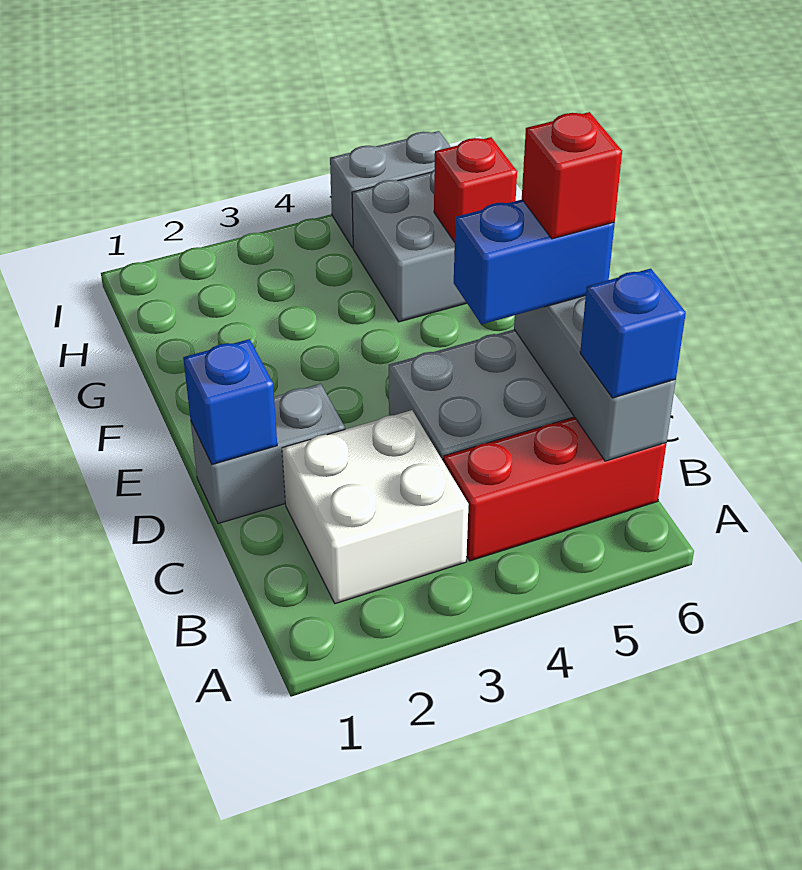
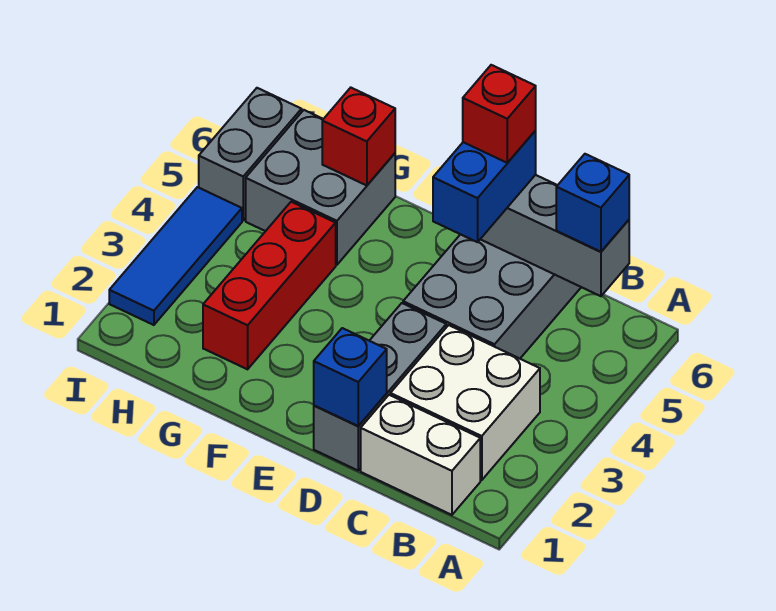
none -> white 1x2 brick [361,395,480,515]
red 1x3 brick [443,417,666,561] -> red 1x3 brick moved to [203,202,336,369]
grey 1x2 brick [191,384,345,524] -> grey 1x3 brick [314,303,446,470]
none -> blue 1x3 tile [109,187,242,325]

